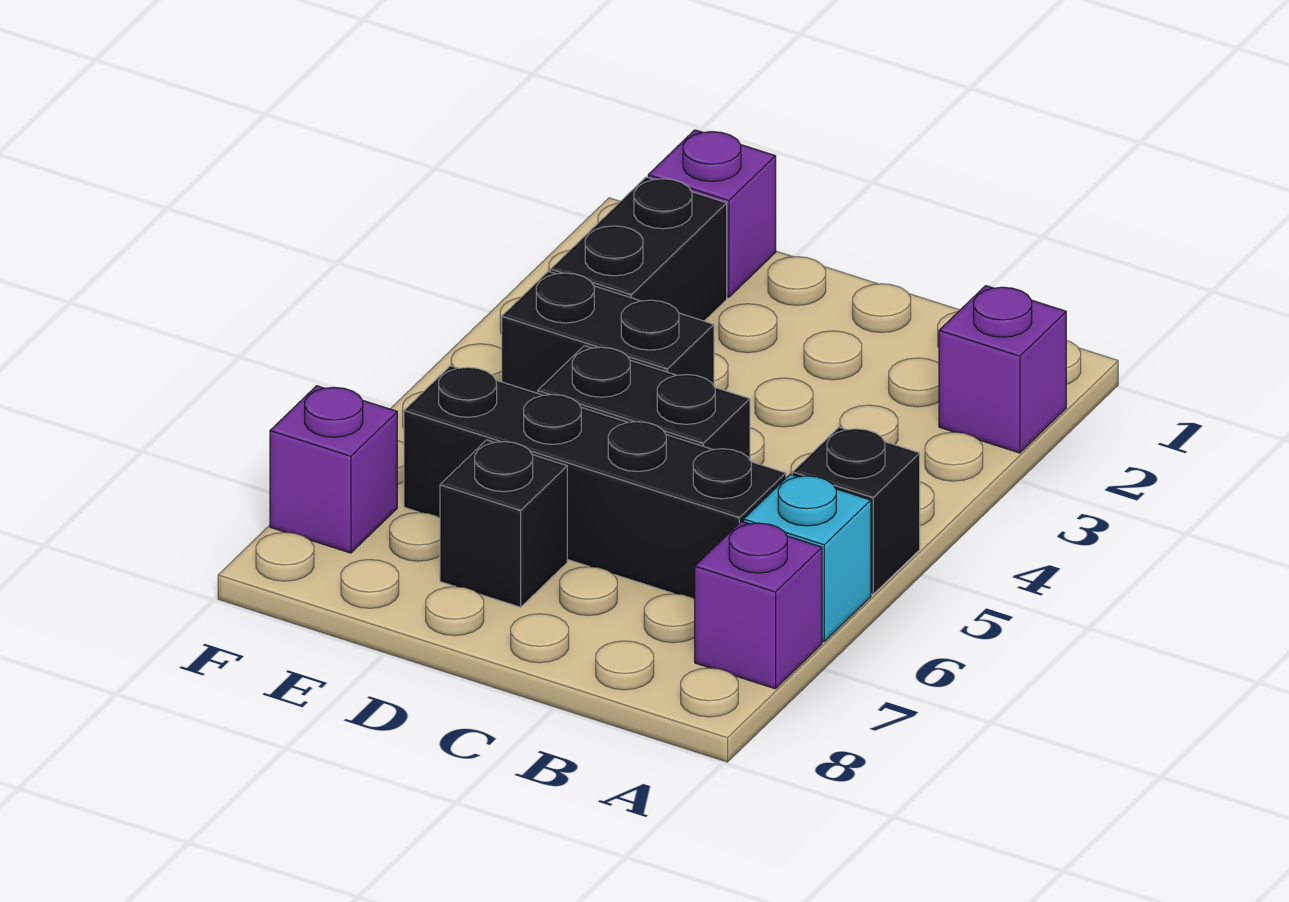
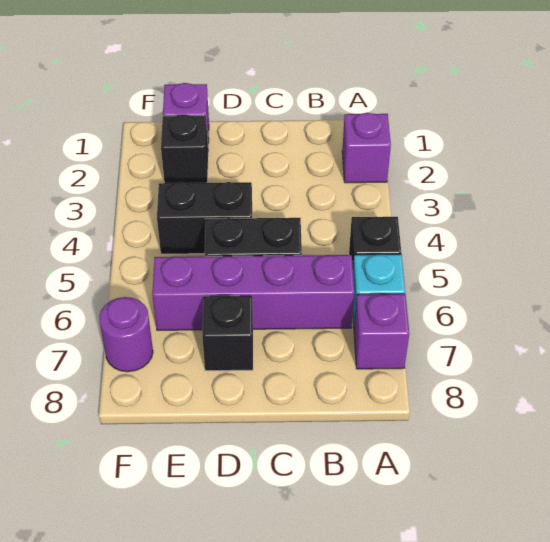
black 1x4 brick [404,366,786,599] -> purple 1x4 brick [152,255,354,330]
black 1x2 brick [550,177,727,321] -> black 1x1 brick [161,115,208,183]
purple 1x1 brick [270,386,397,553] -> purple 1x1 round brick [99,297,153,372]

